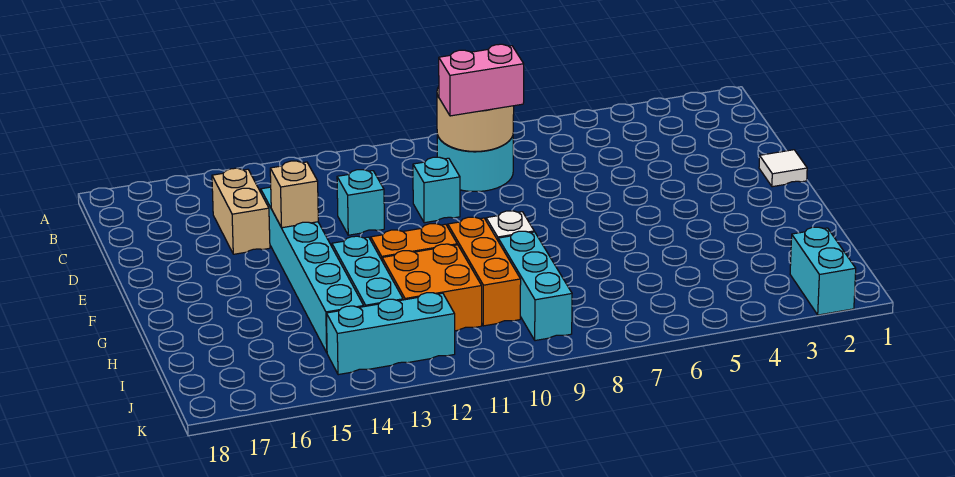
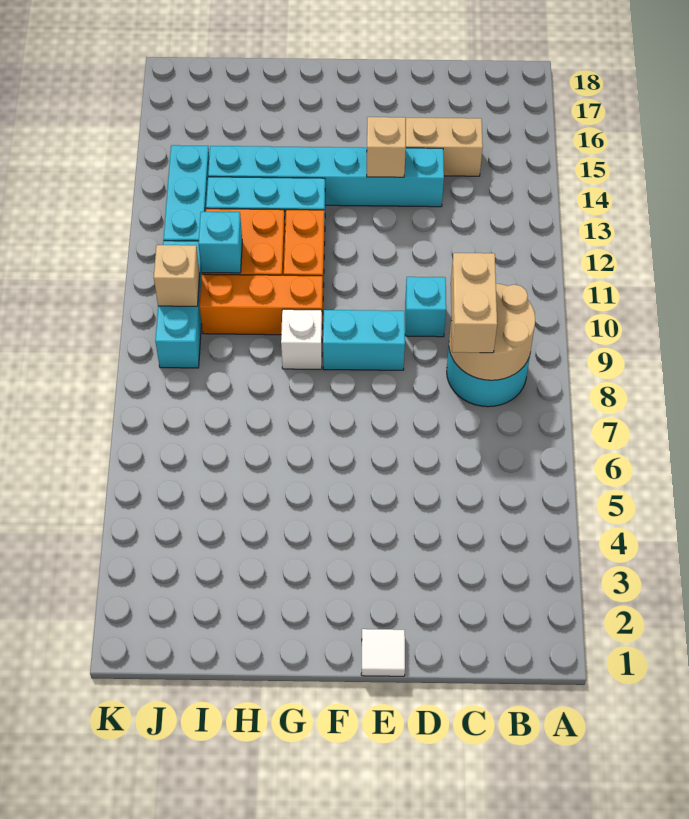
pink 1x2 brick [439,44,524,116] -> tan 1x2 brick [451,253,497,353]
cyan 1x1 brick [337,170,384,235] -> cyan 1x1 brick moved to [198,212,242,273]
cyan 1x3 brick [498,231,572,341] -> cyan 1x3 brick turned to [155,241,202,368]
cyan 1x2 brick [790,227,856,315] -> cyan 1x2 brick moved to [323,310,405,370]
none -> tan 1x1 brick [154,245,200,306]

